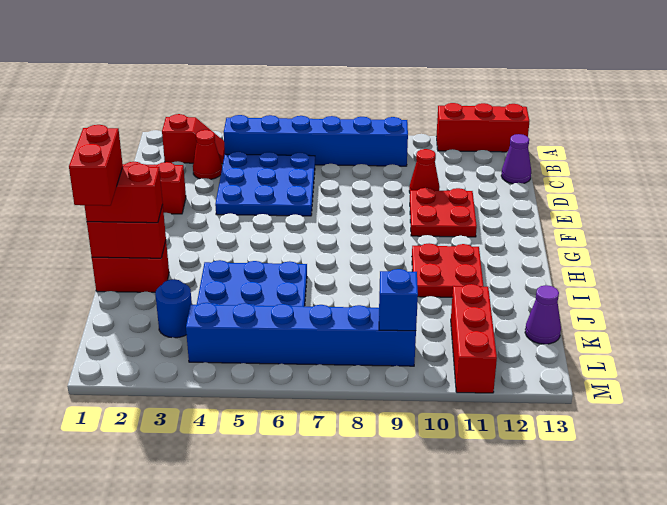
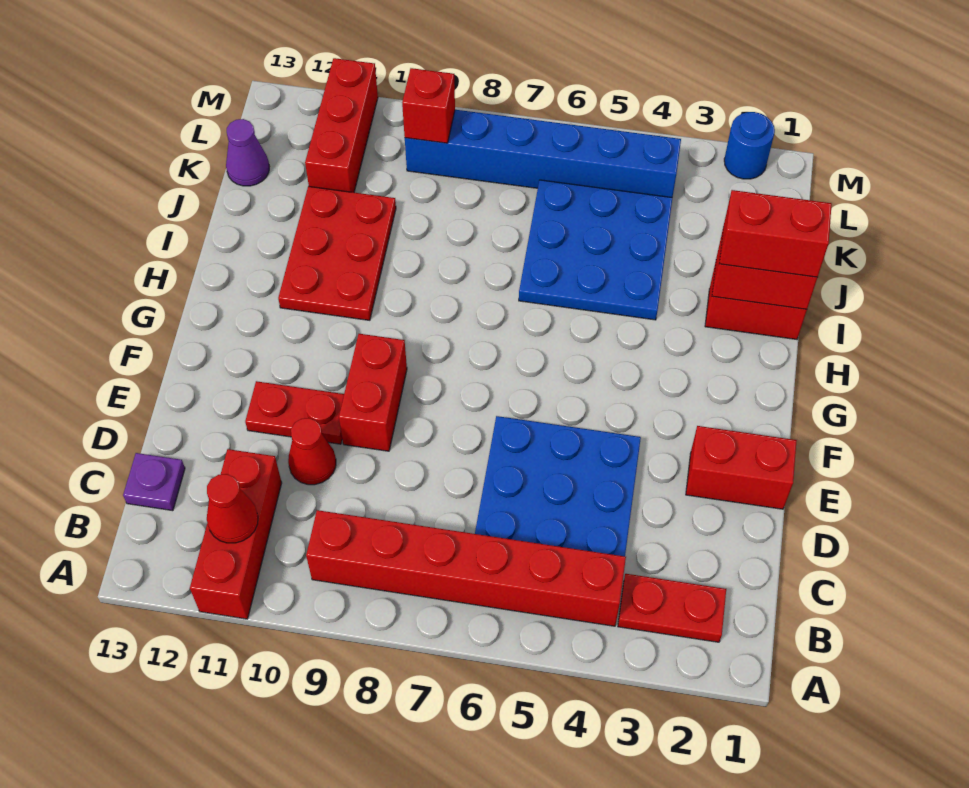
red 1x3 brick [437,103,529,152] -> red 1x3 brick turned to [190,449,282,619]
red 1x2 slope [162,114,225,164] -> red 1x2 plate [618,574,726,642]
blue 1x6 brick [224,115,408,166] -> red 1x6 brick [306,510,626,626]
red 1x1 cone [193,130,222,179] -> red 1x1 cone moved to [207,474,258,543]
purple 1x1 cone [501,134,531,184] -> purple 1x1 plate [123,453,185,511]
red 2x2 plate [410,188,477,237] -> red 1x2 plate [245,381,344,444]
red 2x2 plate [412,243,484,297] -> red 2x3 plate [278,186,396,320]
red 1x2 brick [69,125,123,206] -> red 1x2 brick moved to [339,334,407,451]
blue 1x1 round brick [155,279,192,338] -> blue 1x1 round brick moved to [724,112,775,179]
blue 1x1 brick [379,269,418,331] -> red 1x1 brick [402,68,455,143]

